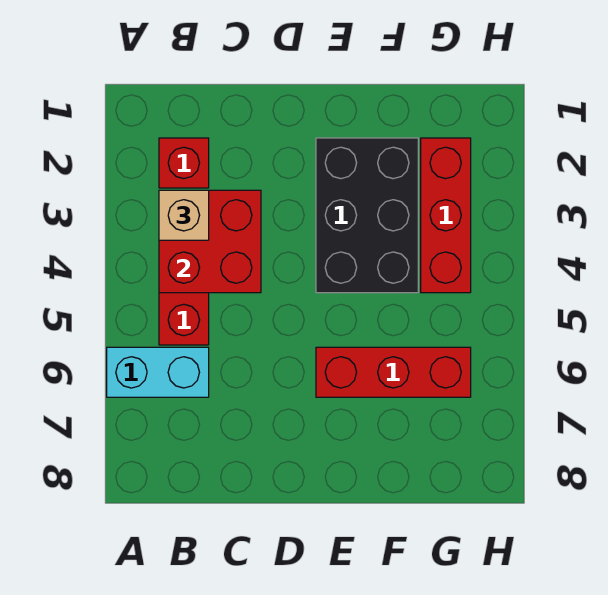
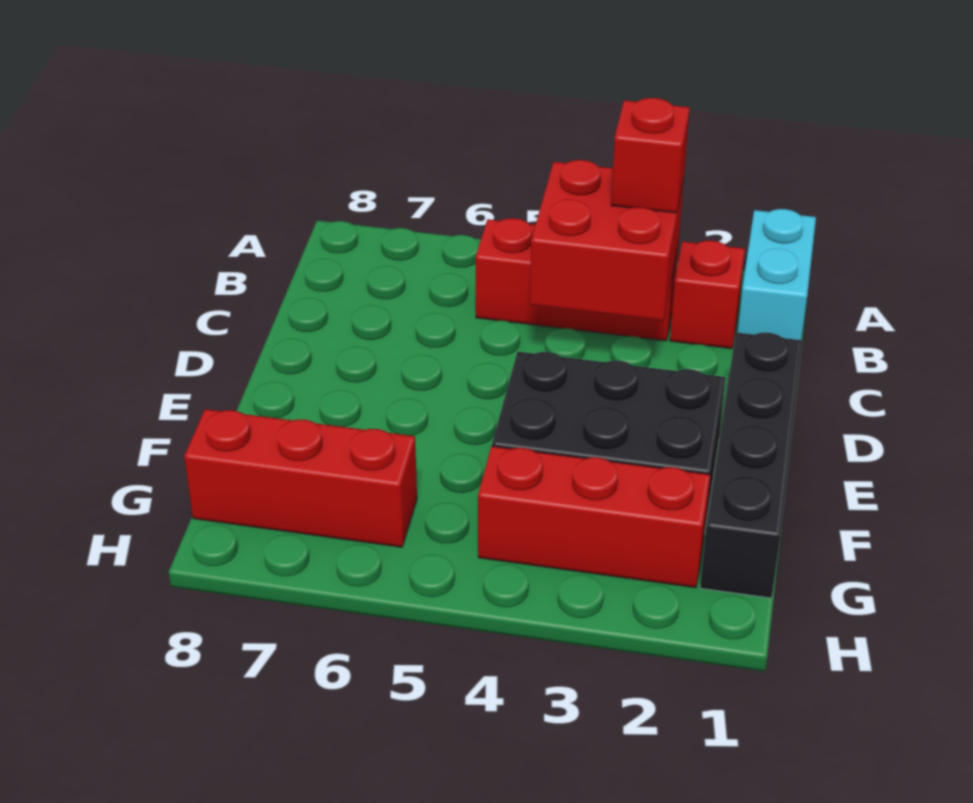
cyan 1x2 brick [107,347,209,397] -> cyan 1x2 brick moved to [738,209,816,340]
tan 1x1 brick [159,190,209,240] -> red 1x1 brick [611,98,690,213]
none -> black 1x4 brick [700,332,802,598]
red 1x3 brick [316,347,471,397] -> red 1x3 brick turned to [184,409,417,547]

